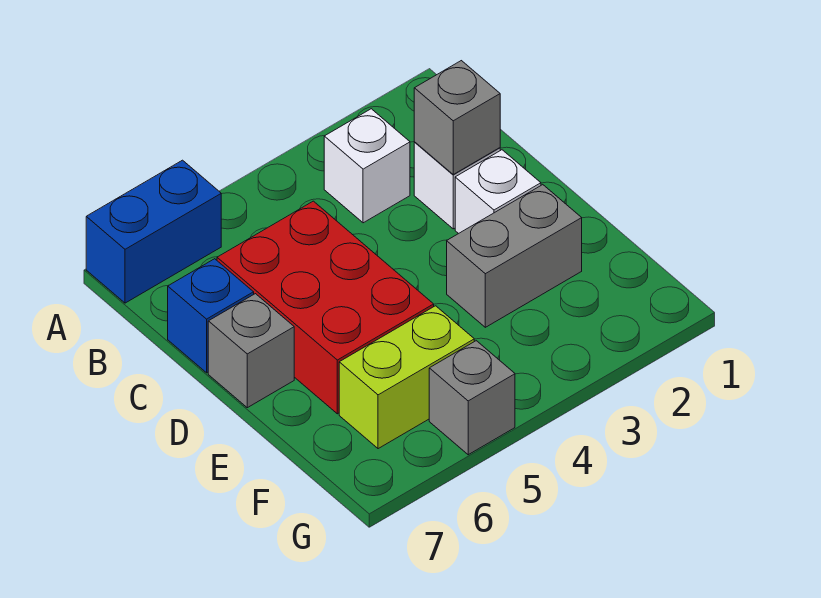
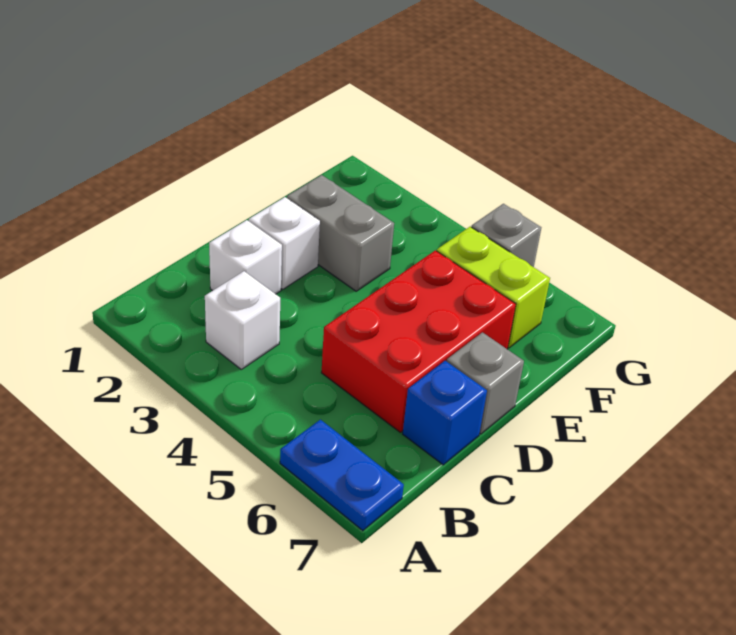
blue 1x2 brick [86,160,221,303] -> blue 1x2 plate [280,420,404,531]
grey 1x1 brick [414,61,500,174] -> none

